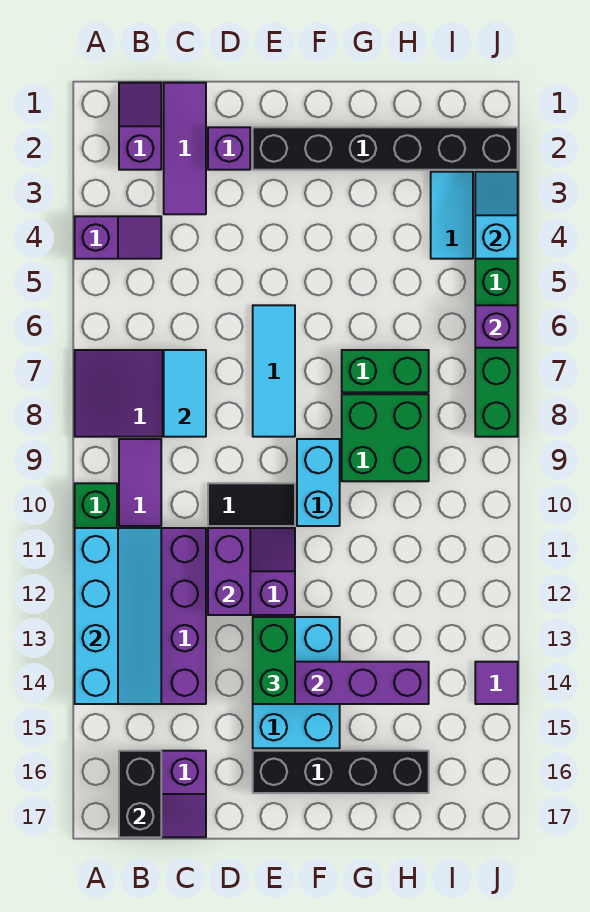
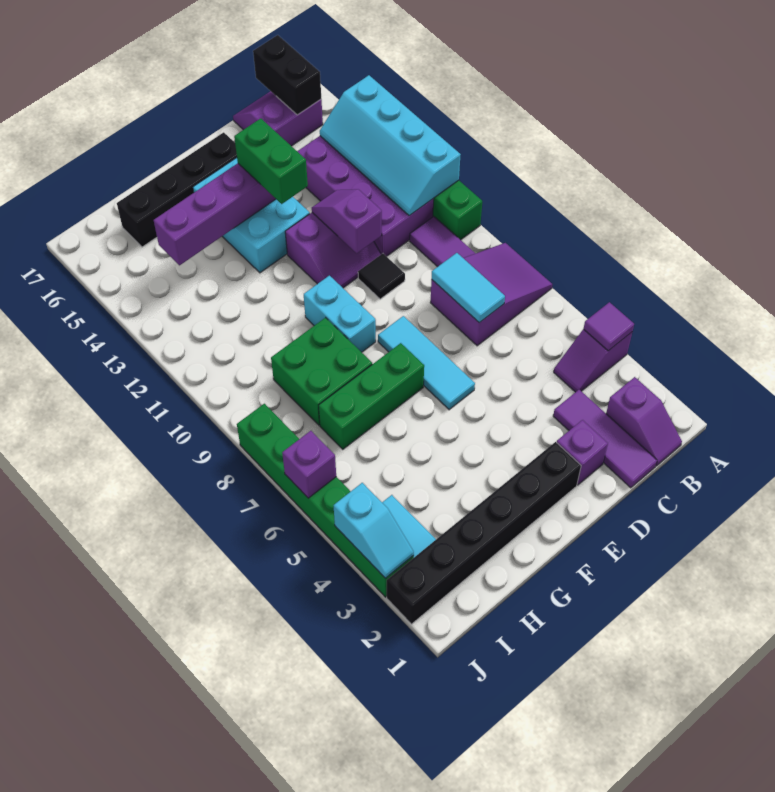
black 1x2 tile [208,483,295,526] -> black 1x1 tile [358,254,405,299]
purple 1x2 brick [208,528,250,615] -> purple 1x2 slope [312,189,382,253]
green 1x2 brick [342,350,429,392] -> green 1x3 brick [319,343,424,449]
purple 1x1 tile [475,662,518,704] -> purple 1x1 tile moved to [584,302,634,351]

